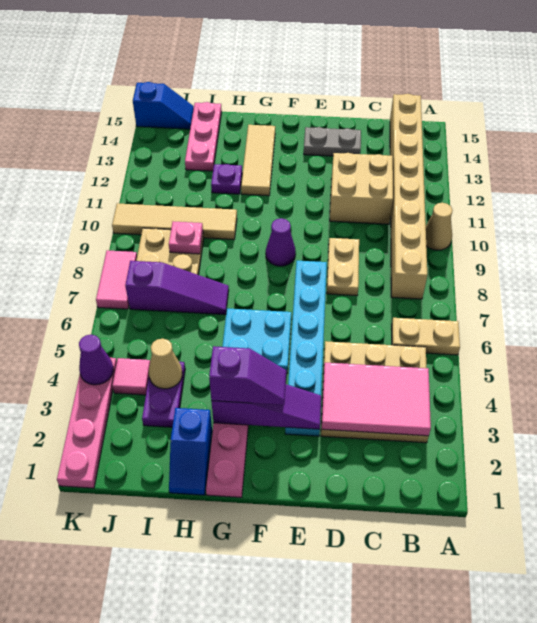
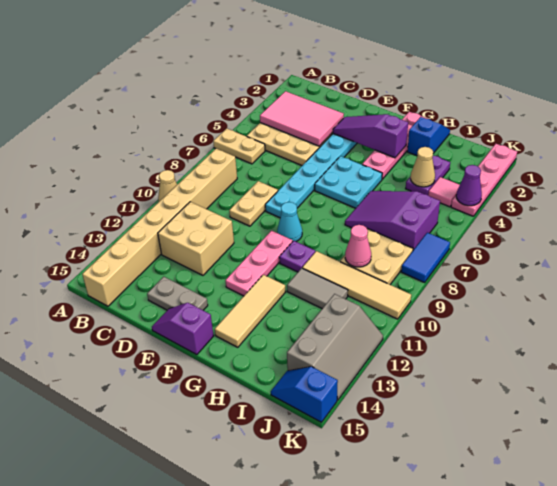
purple 1x2 slope [209,346,286,405] -> purple 1x2 slope moved to [152,303,214,355]
purple 1x1 cone [266,218,296,266] -> cyan 1x1 cone [277,202,302,241]
purple 1x3 slope [125,261,229,315] -> purple 2x3 slope [345,191,440,250]
none -> grey 1x2 tile [287,268,348,308]
purple 1x1 plate [211,164,242,194] -> purple 1x1 plate moved to [279,241,315,272]
pink 1x1 plate [169,221,203,254] -> pink 1x1 cone [345,225,371,267]
pink 1x3 plate [185,102,222,171] -> pink 1x3 plate moved to [225,231,293,296]
none -> grey 2x3 slope [287,294,383,400]
pink 1x2 tile [96,250,137,309] -> blue 1x2 tile [401,233,450,283]

